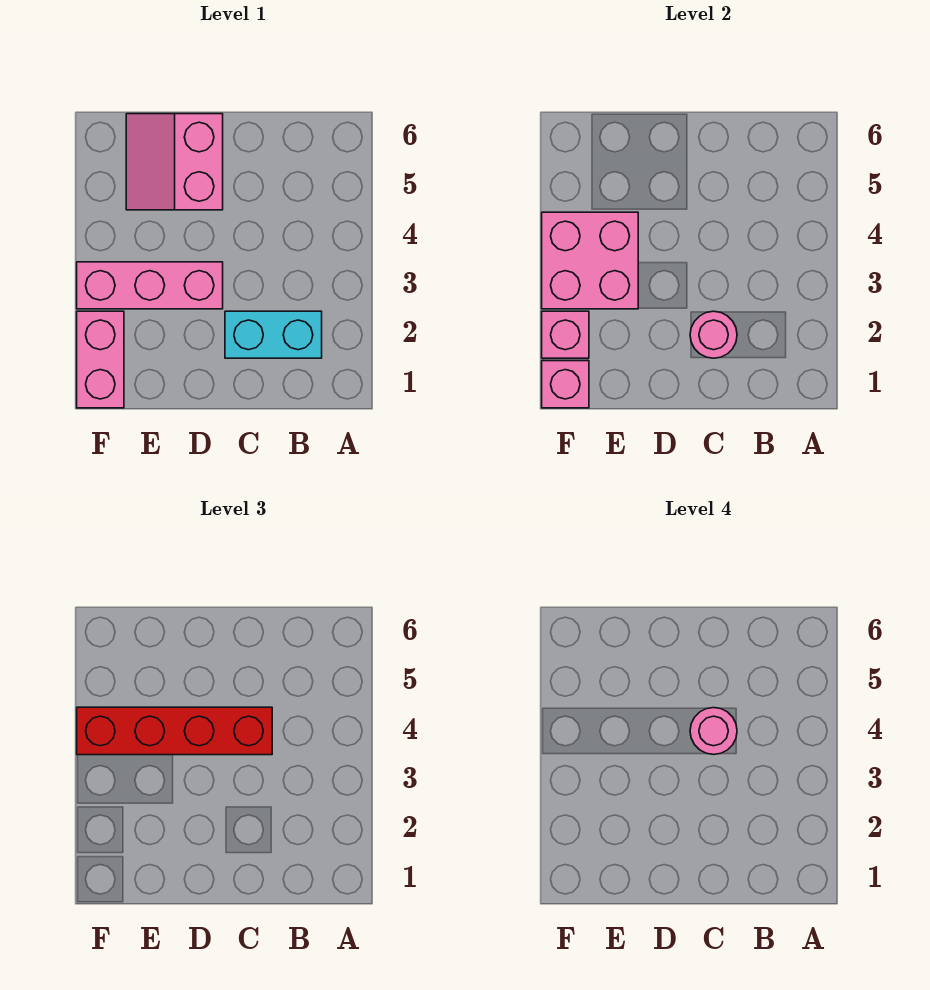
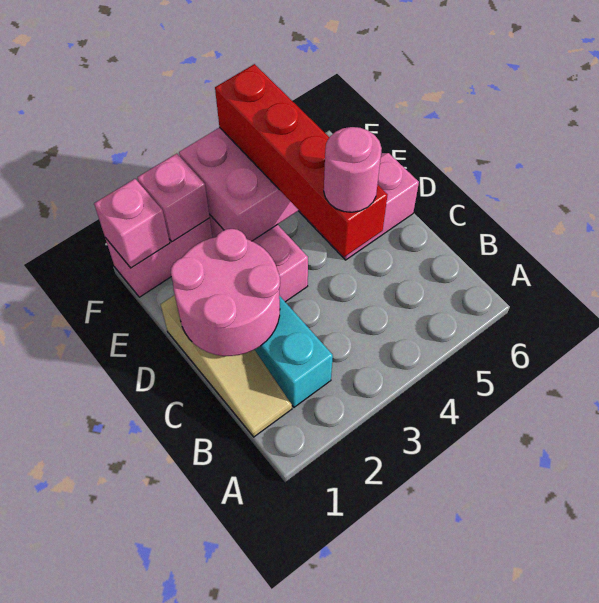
none -> tan 1x3 slope [161,295,292,437]
pink 1x1 round brick [690,311,737,358] -> pink 2x2 round brick [171,229,280,356]

